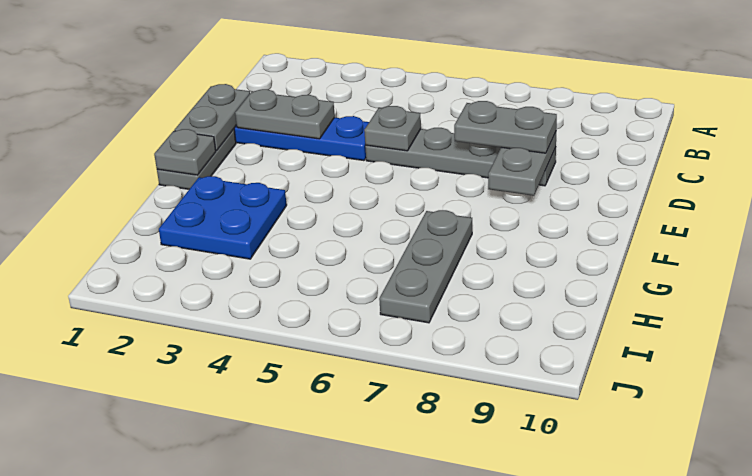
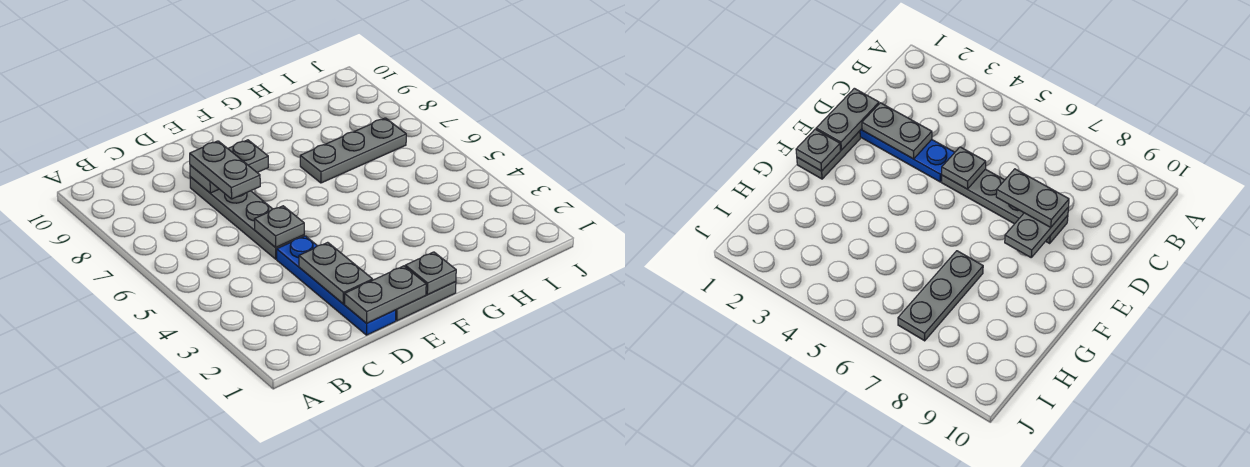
blue 2x2 plate [159,176,287,259] -> none

